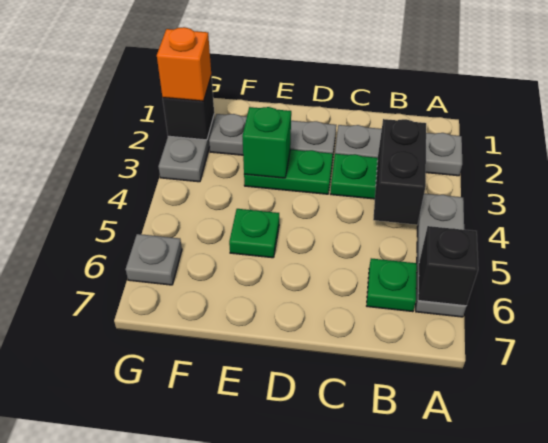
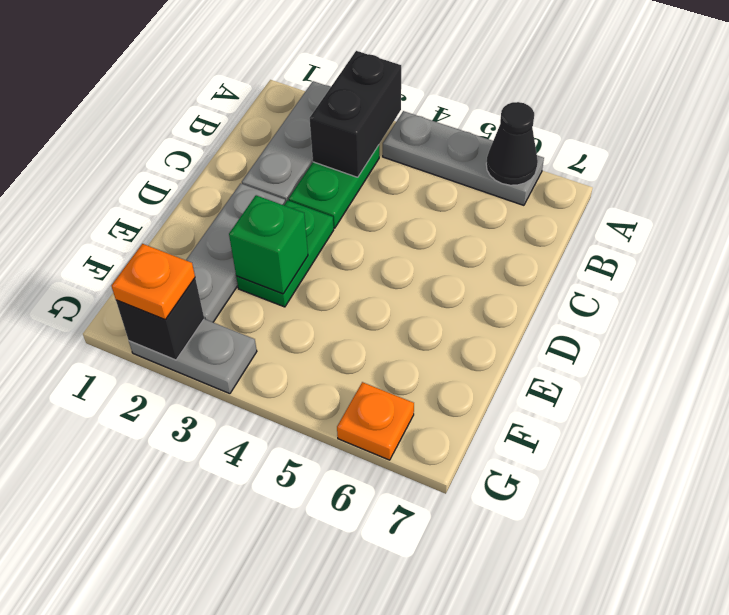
black 1x1 brick [418,226,478,306] -> black 1x1 cone [486,102,538,185]
black 1x2 brick [373,119,426,225] -> black 1x2 brick turned to [310,51,401,177]
green 1x1 plate [367,258,417,312] -> none
green 1x1 plate [229,209,279,258] -> none
orange 1x1 brick [157,27,211,101] -> orange 1x1 plate [112,244,195,320]
grey 1x1 plate [126,234,182,285] -> orange 1x1 plate [337,382,414,460]

